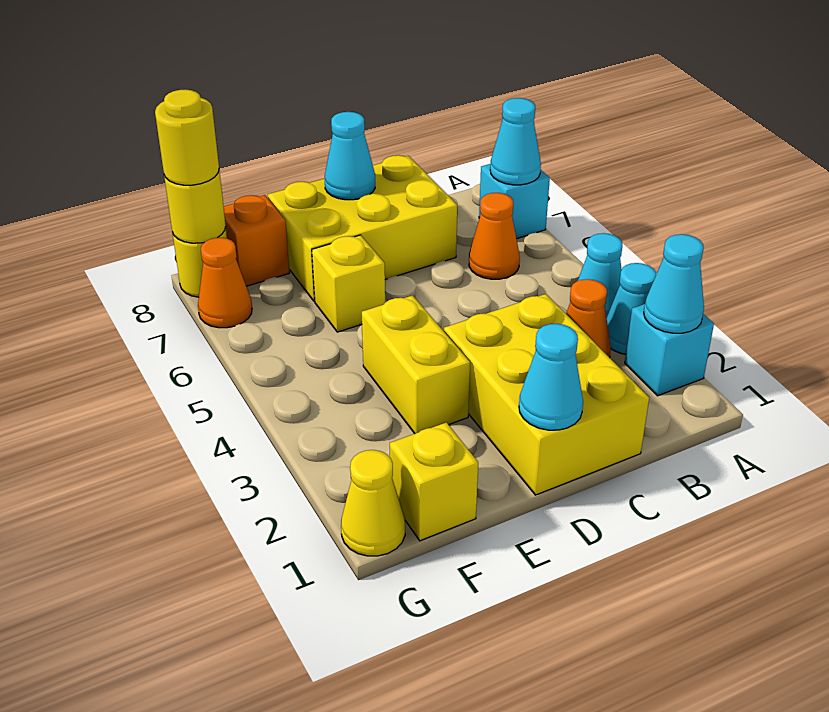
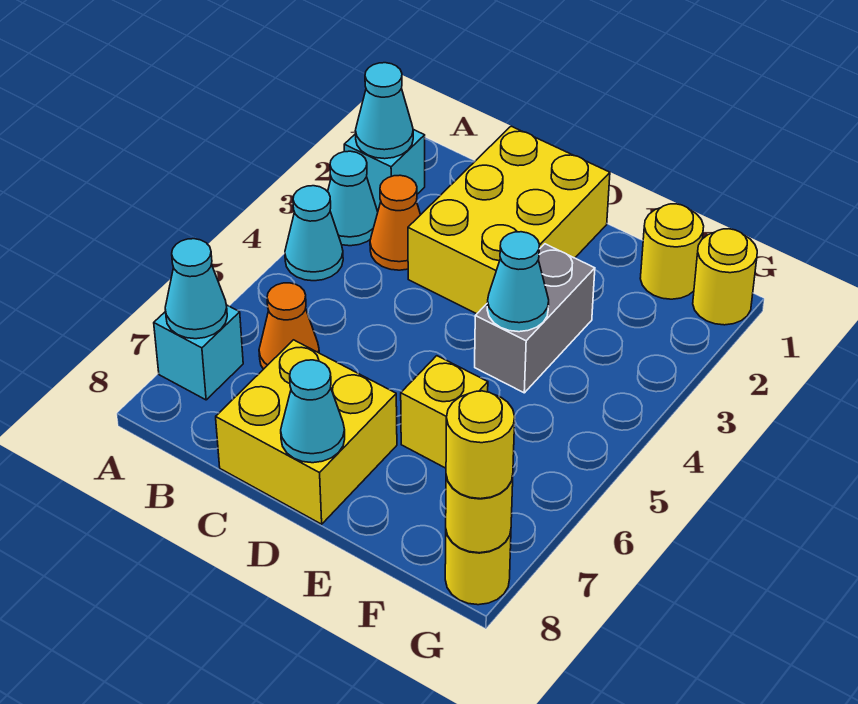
yellow 2x3 brick [268,155,457,301] -> yellow 2x2 brick [216,340,397,524]
cyan 1x1 cone [519,324,583,430] -> cyan 1x1 cone moved to [487,232,549,332]
yellow 1x2 brick [362,295,470,434] -> grey 1x2 brick [475,244,595,393]
yellow 1x1 brick [390,422,478,541] -> yellow 1x1 round brick [640,204,704,299]
orange 1x1 brick [224,195,289,286] -> none
yellow 1x1 cone [341,450,405,556] -> yellow 1x1 round brick [693,229,757,325]
orange 1x1 cone [198,238,252,328] -> none

